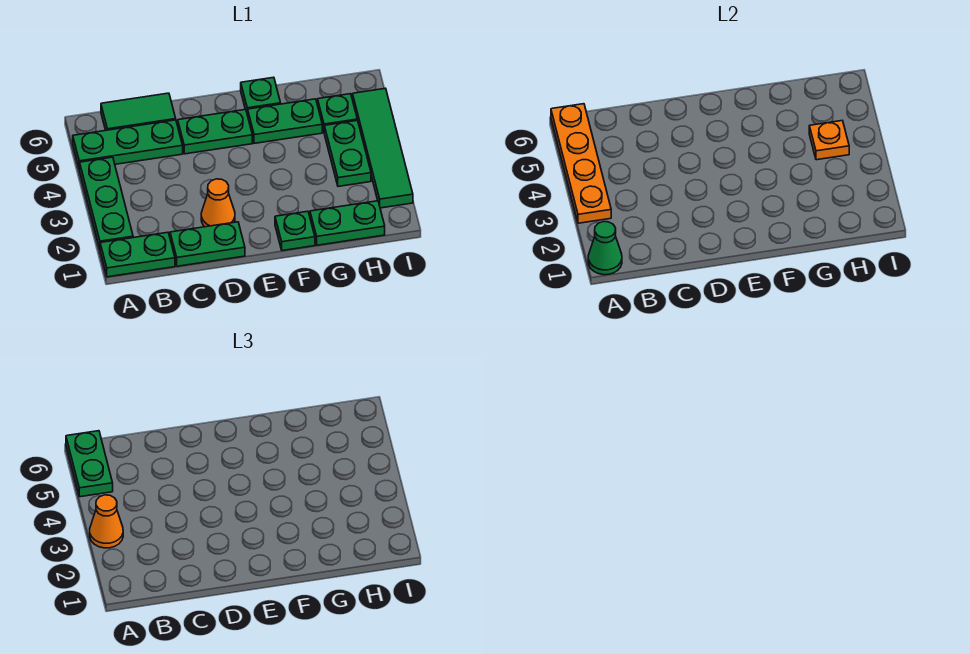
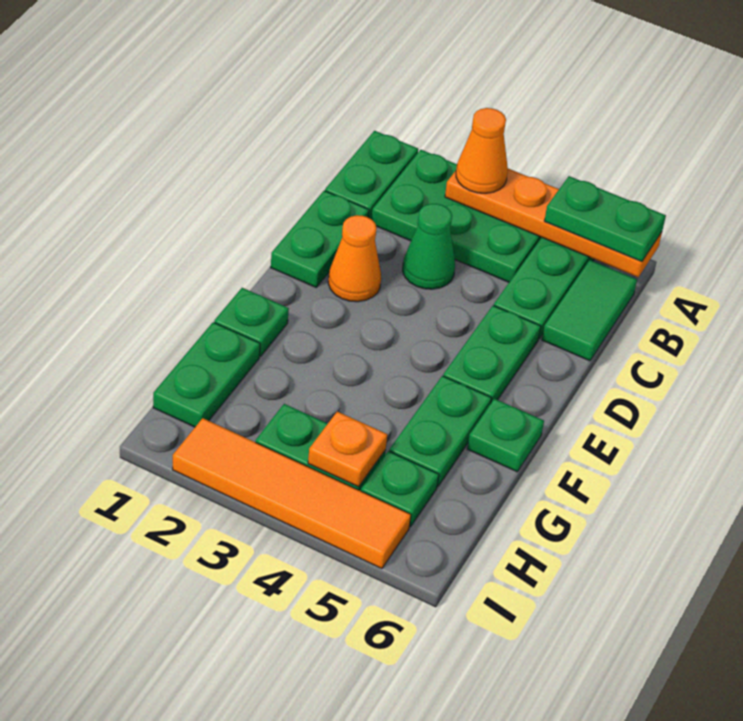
green 1x1 cone [588,222,622,275] -> green 1x1 cone moved to [403,204,455,289]
green 1x3 plate [79,157,133,249] -> green 2x3 plate [371,150,542,282]
green 1x4 tile [353,88,413,208] -> orange 1x4 tile [173,418,411,569]

